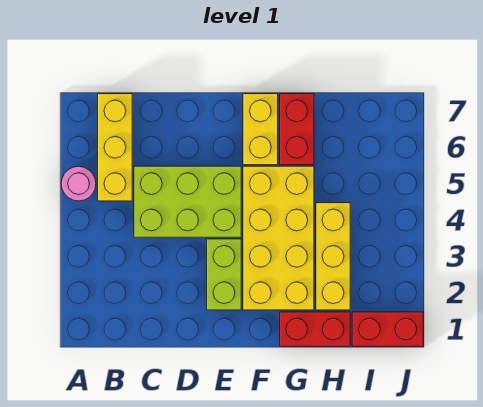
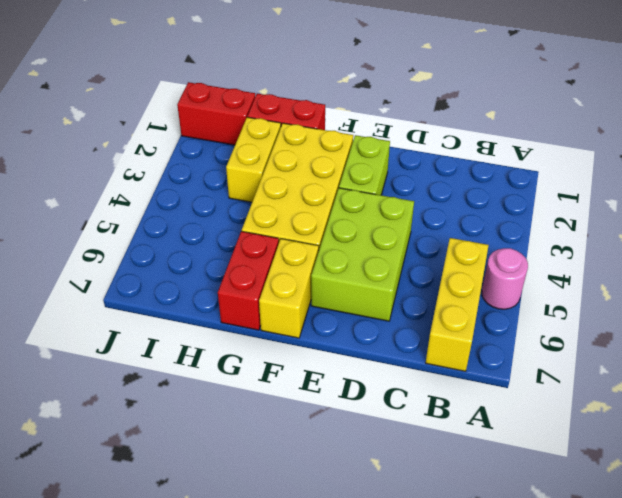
lime 2x3 brick [134,166,241,237] -> lime 2x3 brick turned to [311,188,414,321]
yellow 1x3 brick [316,203,350,310] -> yellow 1x2 brick [226,117,281,202]

